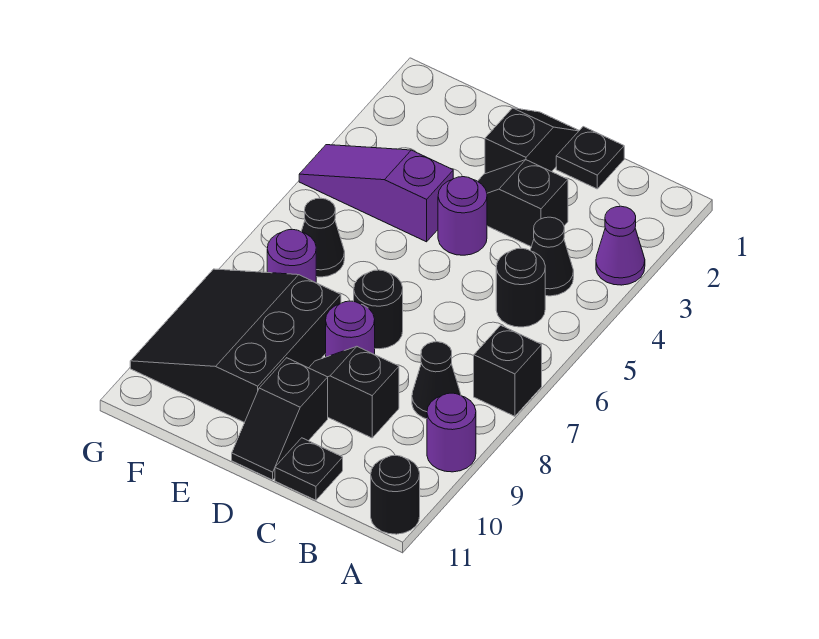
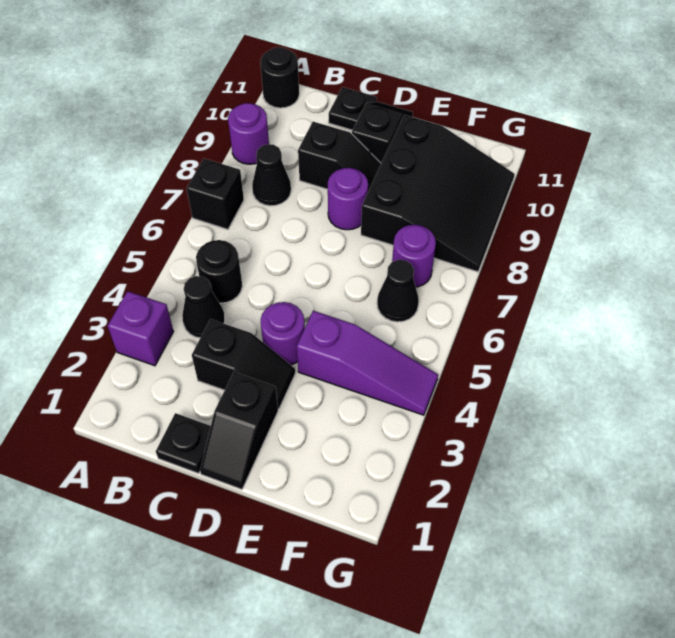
purple 1x1 cone [596,206,645,285] -> purple 1x1 brick [108,291,173,366]
black 1x1 round brick [354,270,403,349] -> none

